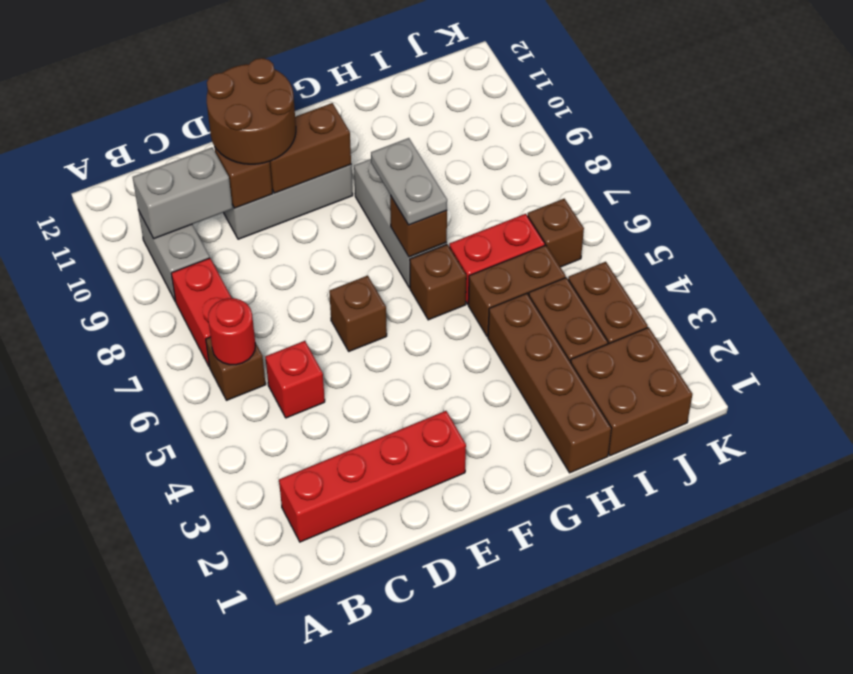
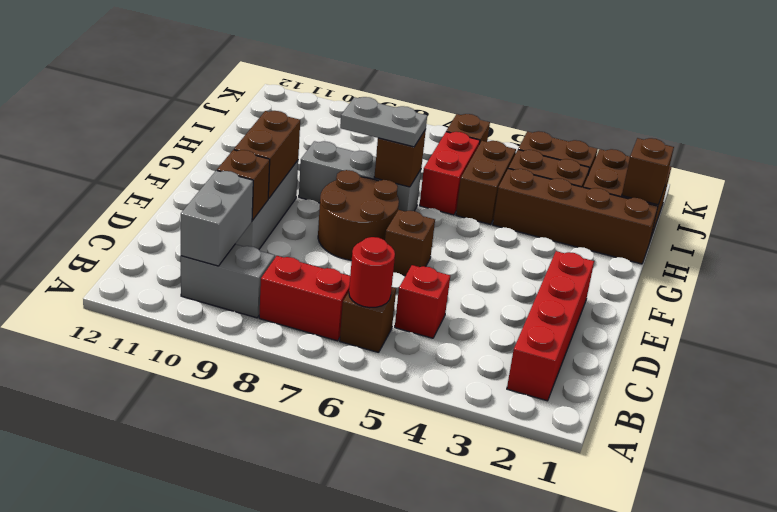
brown 2x2 round brick [207,58,296,164] -> brown 2x2 round brick moved to [318,170,399,260]
brown 1x1 brick [410,244,466,320] -> brown 1x1 brick moved to [622,138,674,205]

